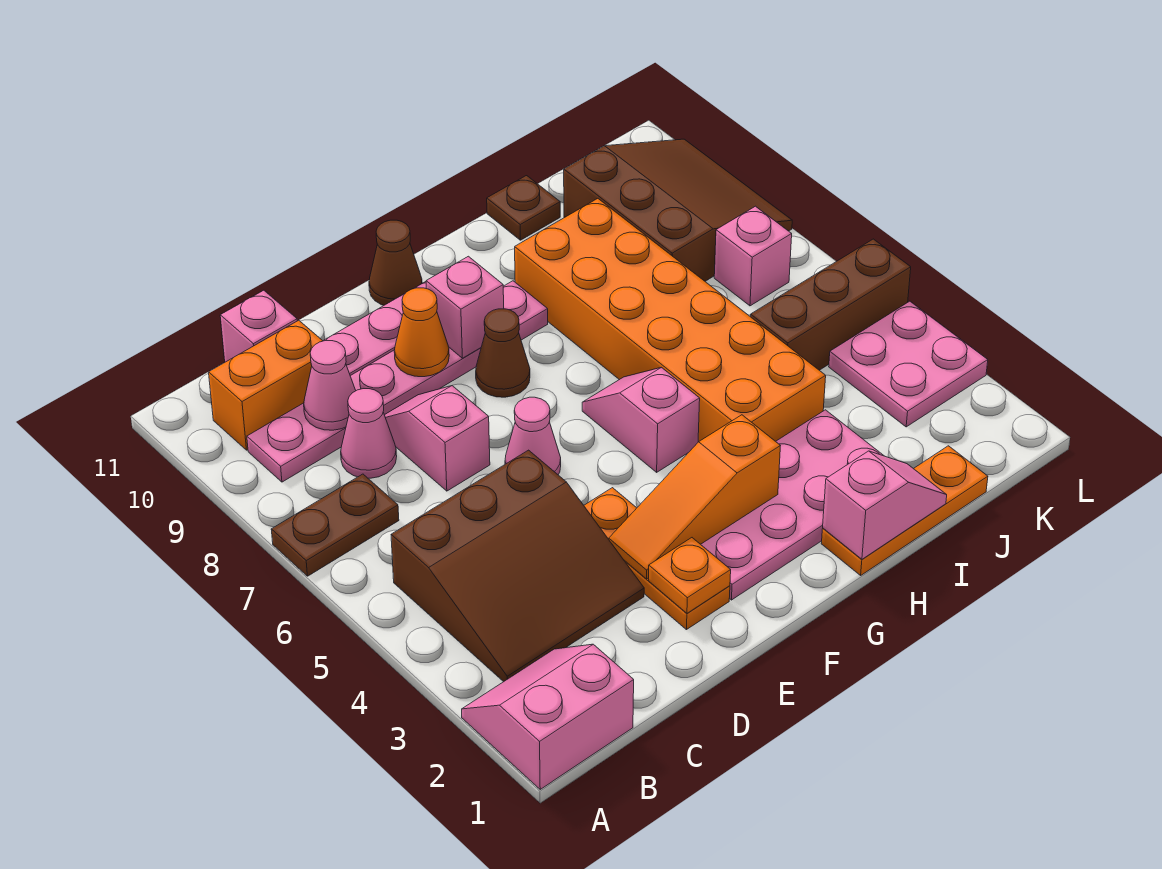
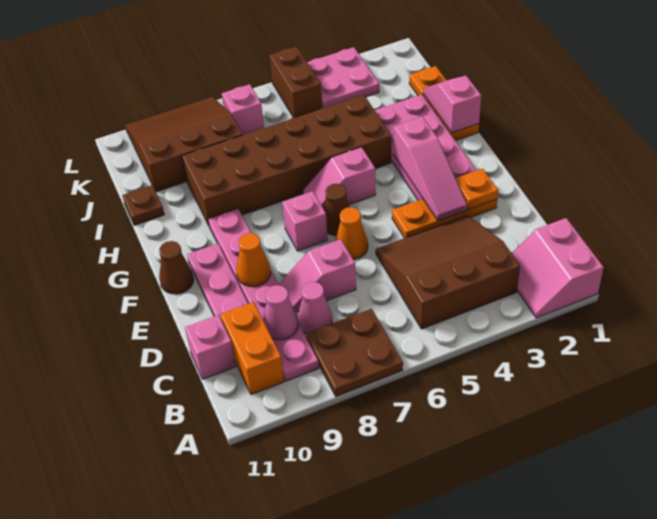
brown 1x2 plate [271,474,399,576] -> brown 2x2 plate [306,309,403,396]
brown 3x3 slope [391,450,644,682] -> brown 3x3 slope turned to [376,215,520,329]
orange 1x3 slope [609,415,780,579] -> pink 1x3 slope [394,117,467,221]
pink 1x1 cone [505,397,561,475] -> orange 1x1 cone [335,207,368,260]
brown 1x1 cone [476,309,530,397] -> brown 1x1 cone moved to [324,184,350,236]
pink 1x1 brick [426,256,504,358] -> pink 1x1 brick moved to [282,191,328,251]
orange 2x6 brick [515,199,826,442] -> brown 2x6 brick [182,95,391,225]
brown 1x3 brick [750,239,911,370] -> brown 1x2 brick [269,46,322,118]

